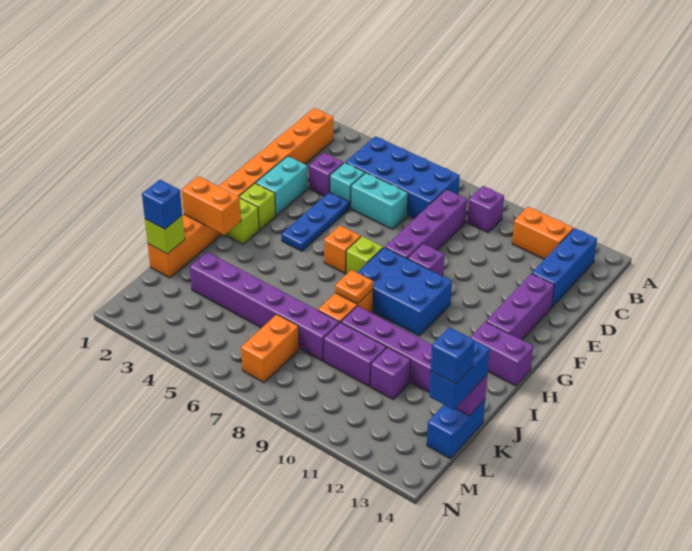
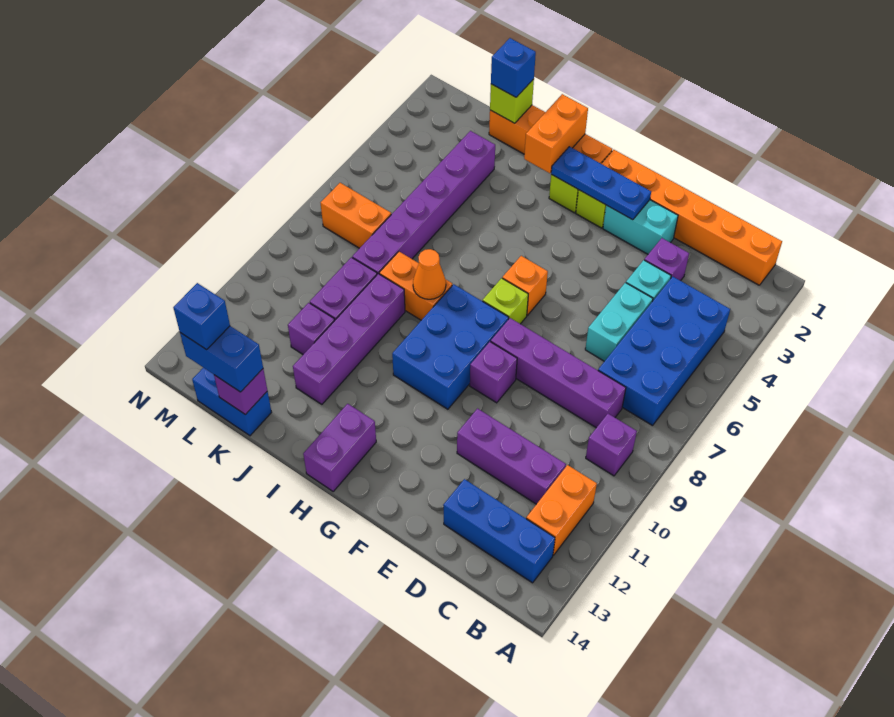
blue 1x3 plate [282,192,349,251] -> blue 1x3 plate moved to [551,147,651,220]
purple 1x3 brick [486,273,554,340] -> purple 1x3 brick moved to [457,409,566,504]
orange 1x1 plate [335,270,373,304] -> orange 1x1 cone [413,249,446,299]

